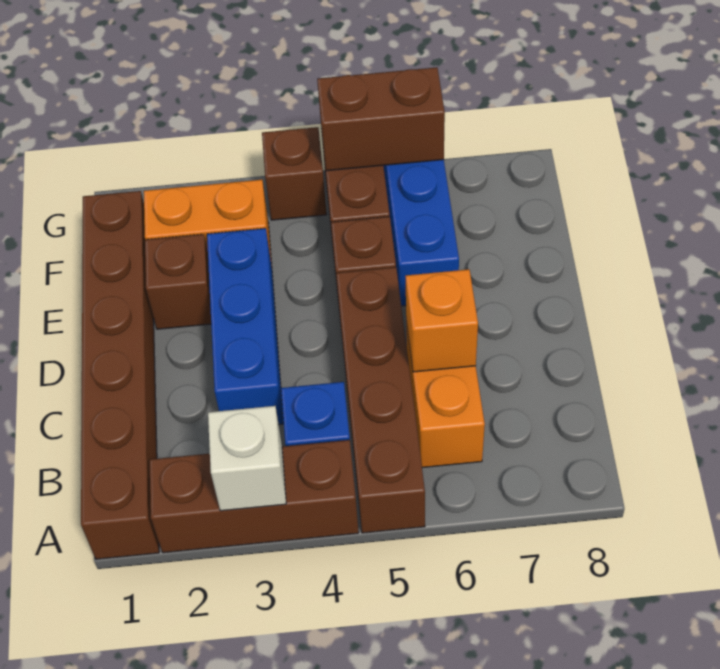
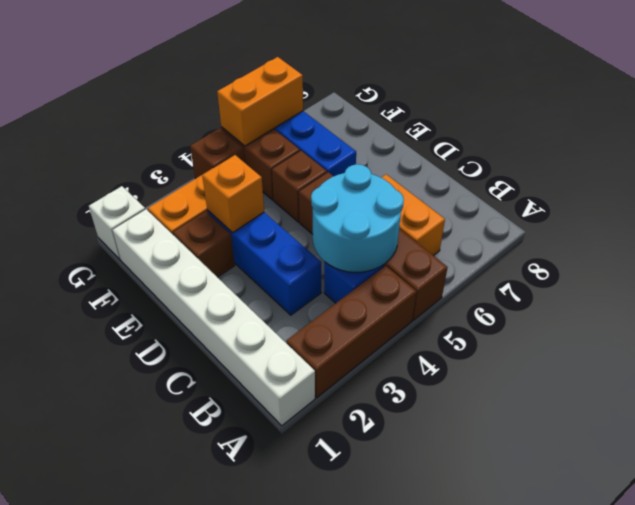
brown 1x6 brick [81,191,159,559] -> white 1x6 brick [113,209,315,426]
white 1x1 brick [208,406,286,511] -> white 1x1 brick moved to [89,186,145,260]
none -> cyan 2x2 round brick [311,164,404,272]
orange 1x1 brick [405,269,478,372] -> orange 1x1 brick moved to [202,155,264,233]
brown 1x2 brick [317,67,445,171] -> orange 1x2 brick [217,57,303,146]

